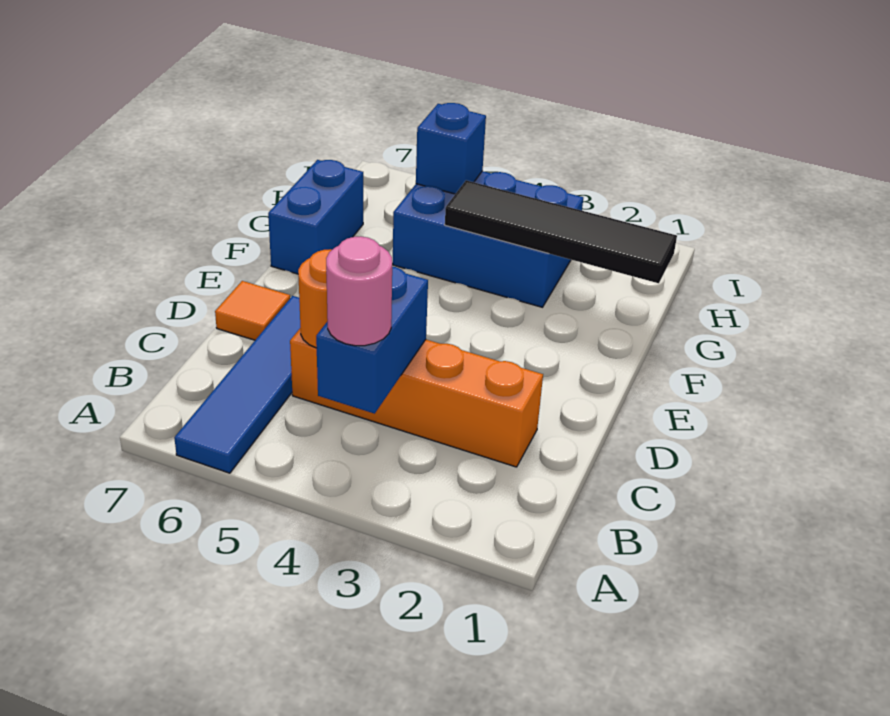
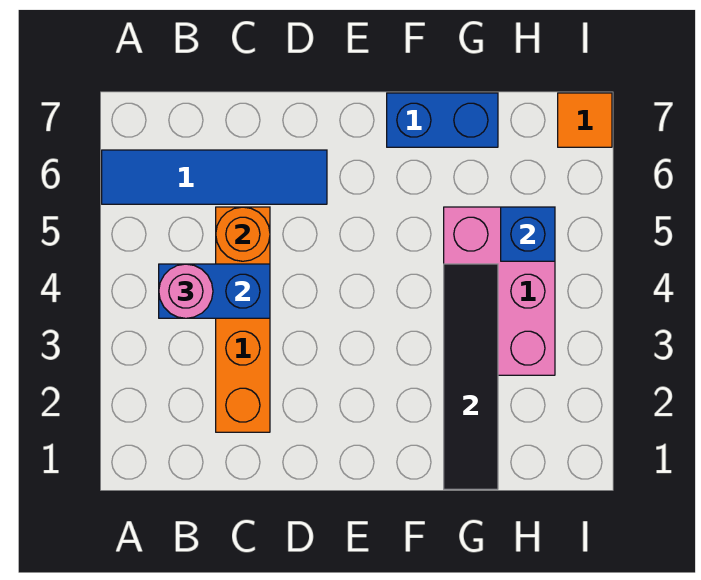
orange 1x1 tile [215,281,290,340] -> orange 1x1 tile moved to [558,93,612,147]
blue 2x3 brick [393,171,583,307] -> pink 2x3 brick [444,207,555,375]

